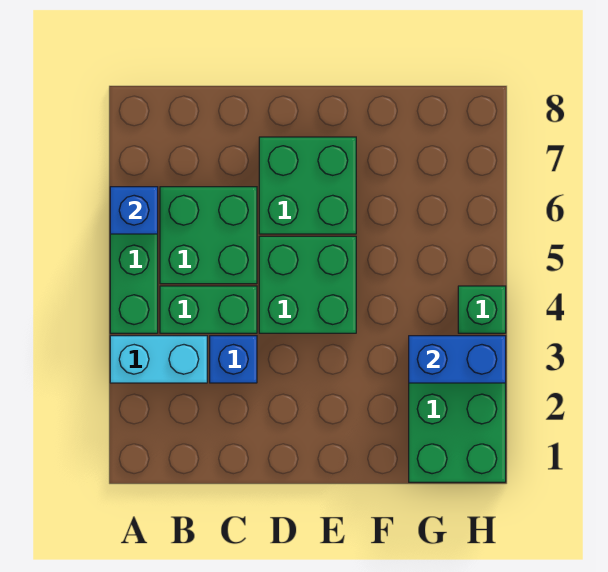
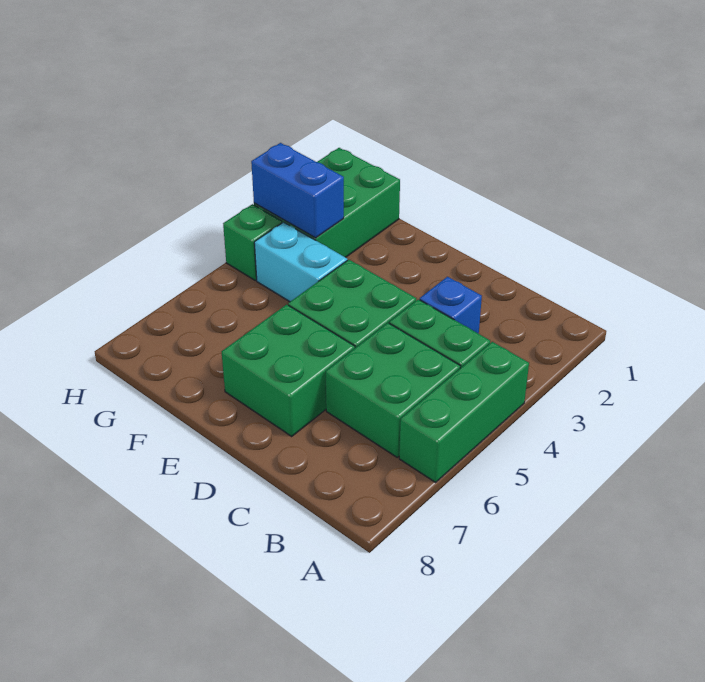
cyan 1x2 brick [110,336,207,383] -> cyan 1x2 brick moved to [254,222,347,302]
blue 1x1 brick [110,187,158,234] -> none

